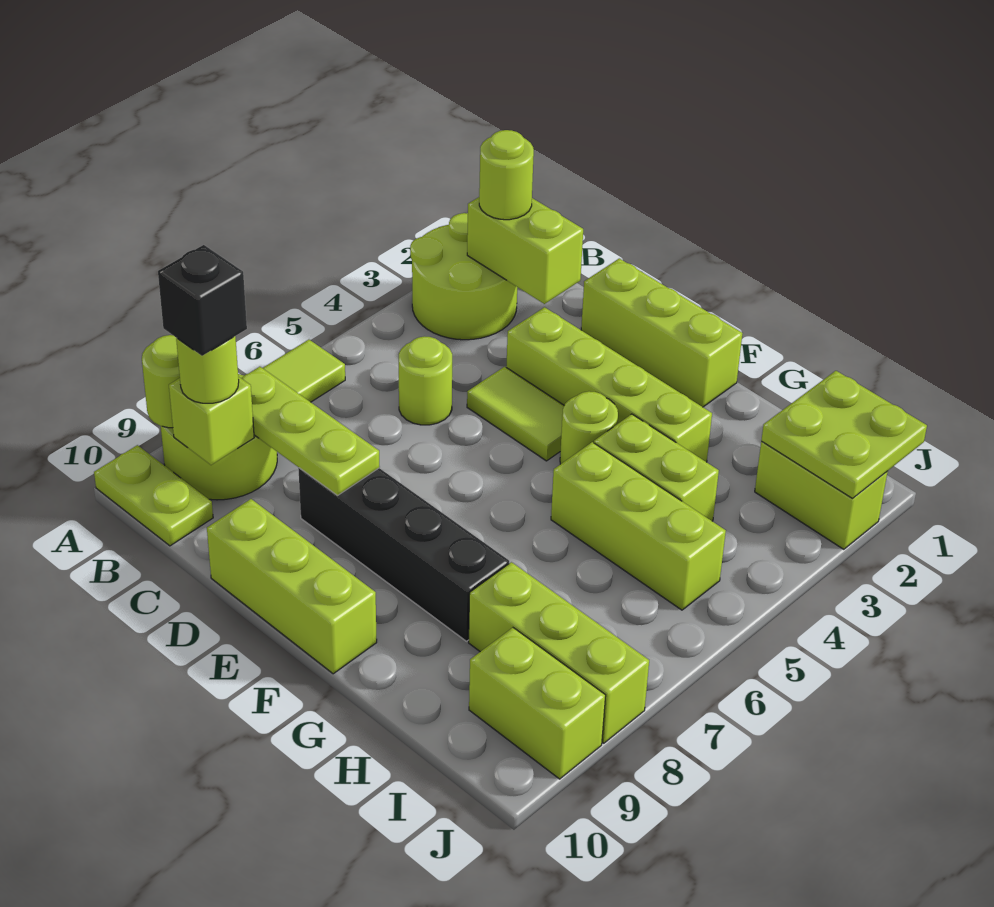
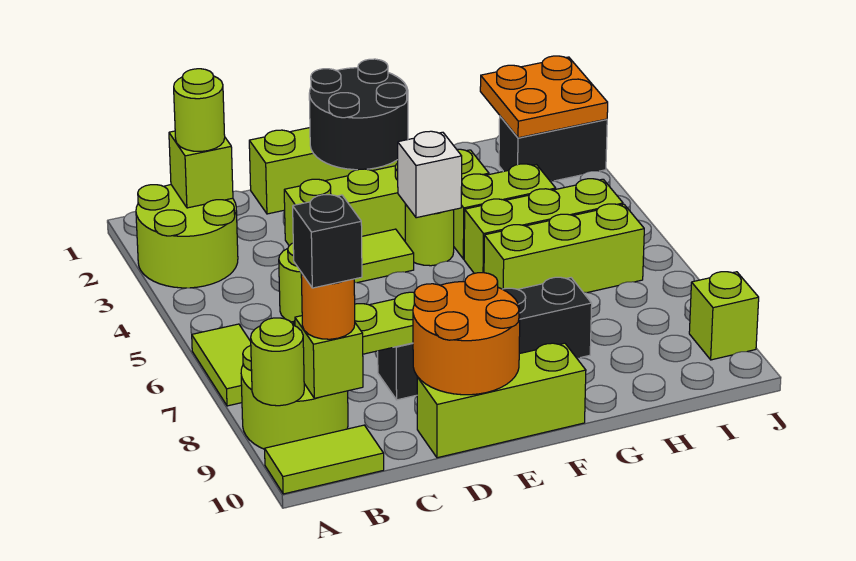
lime 1x2 plate [94,445,213,546] -> lime 1x2 tile [265,425,384,494]
lime 1x2 brick [467,197,583,304] -> lime 1x1 brick [169,131,233,208]
lime 1x1 round brick [176,337,239,403] -> orange 1x1 round brick [301,273,355,339]
none -> orange 2x2 round brick [413,273,520,395]
none -> black 2x2 round brick [309,59,408,170]
none -> white 1x1 brick [398,131,462,218]
lime 1x3 brick [469,562,649,743] -> lime 1x3 brick moved to [484,204,644,293]
lime 2x2 plate [761,371,927,498] -> orange 2x2 plate [480,56,608,138]
lime 1x2 brick [755,441,888,549] -> black 1x2 brick [499,116,607,181]
lime 1x2 brick [469,628,606,779] -> lime 1x1 brick [689,272,759,360]

